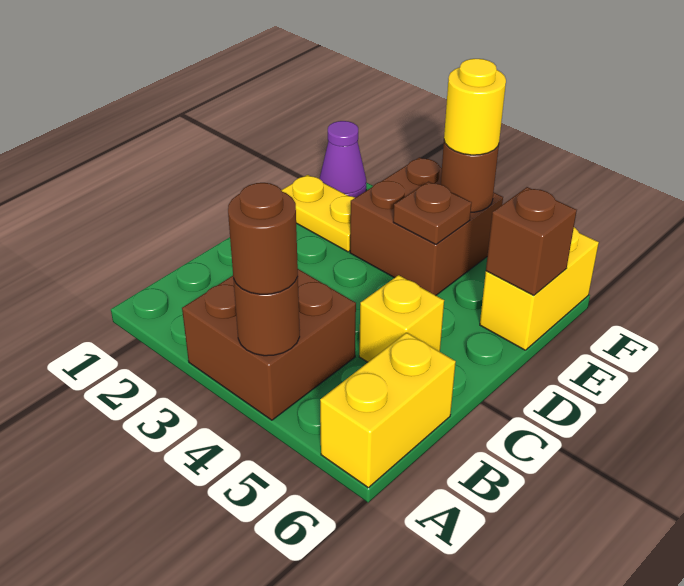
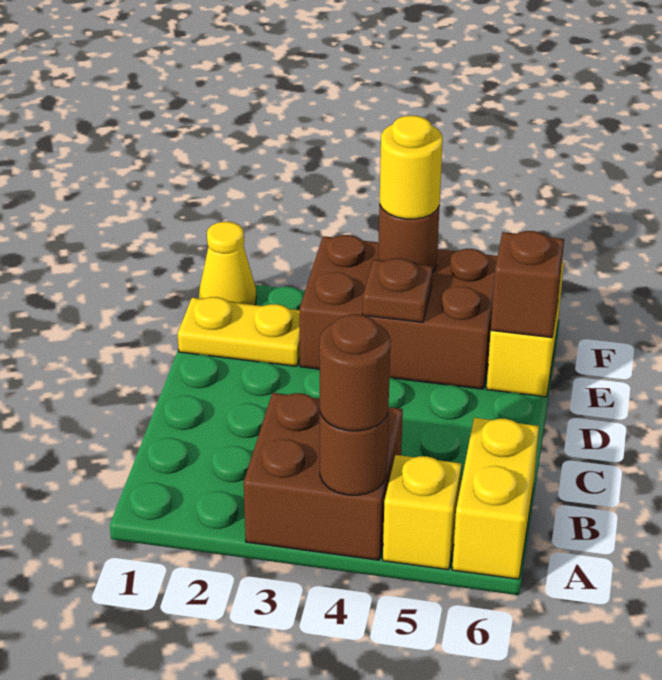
yellow 1x1 brick [359,275,444,362] -> yellow 1x1 brick moved to [383,455,462,570]
brown 2x2 brick [350,157,503,295] -> brown 2x3 brick [299,235,498,389]
purple 1x1 cone [320,121,366,198] -> yellow 1x1 cone [199,222,256,305]

